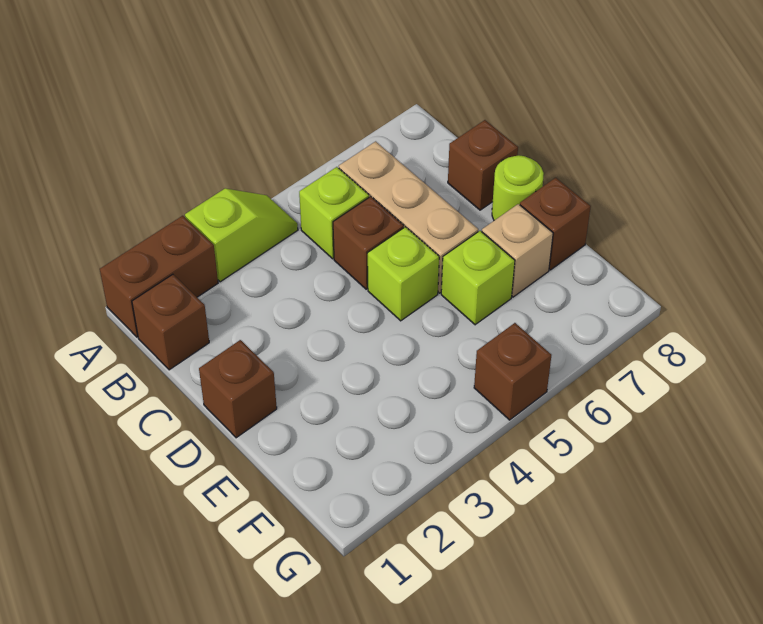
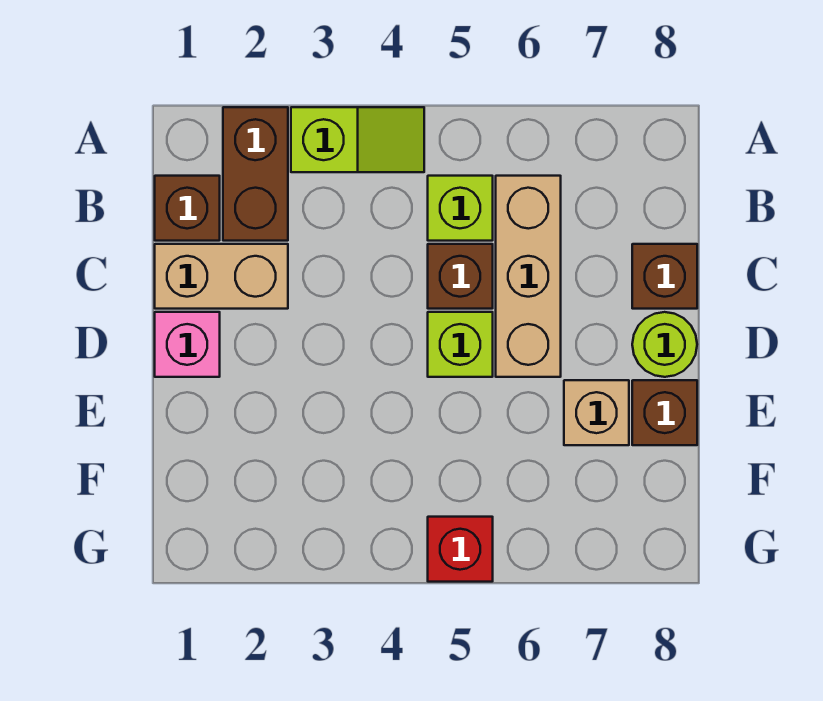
brown 1x2 brick [100,216,218,337] -> brown 1x2 brick turned to [223,107,288,241]
none -> tan 1x2 brick [155,244,288,309]
brown 1x1 brick [199,340,277,438] -> pink 1x1 brick [155,312,220,377]
lime 1x1 brick [441,231,515,325] -> none
brown 1x1 brick [474,323,551,420] -> red 1x1 brick [428,517,493,582]

